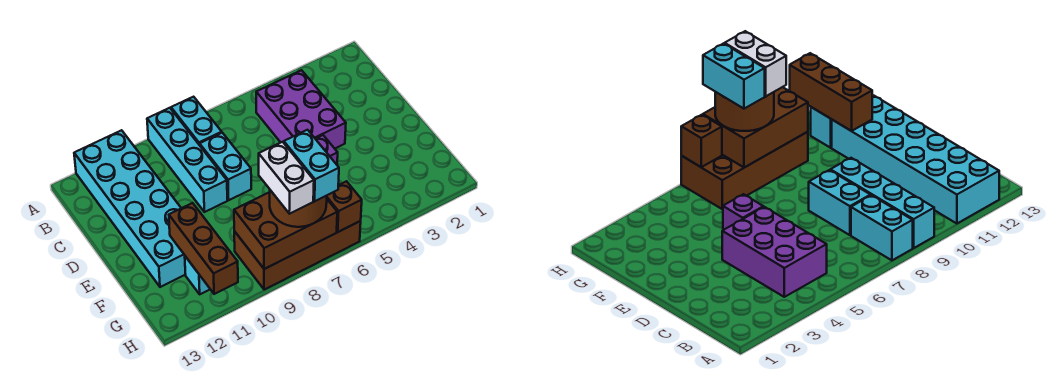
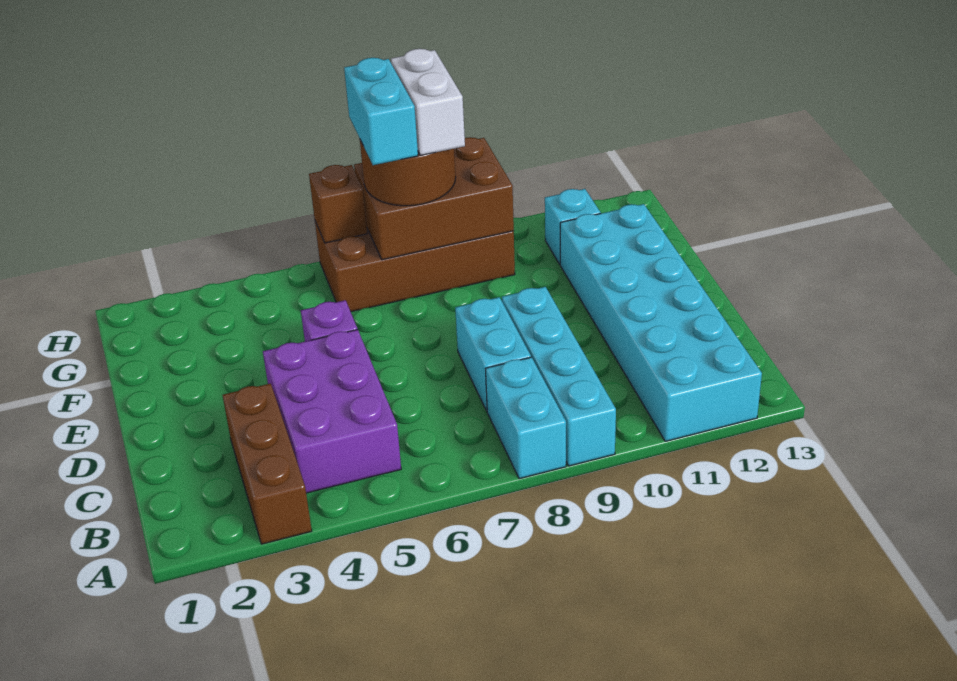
brown 1x3 brick [169,203,238,294] -> brown 1x3 brick moved to [223,383,312,544]

